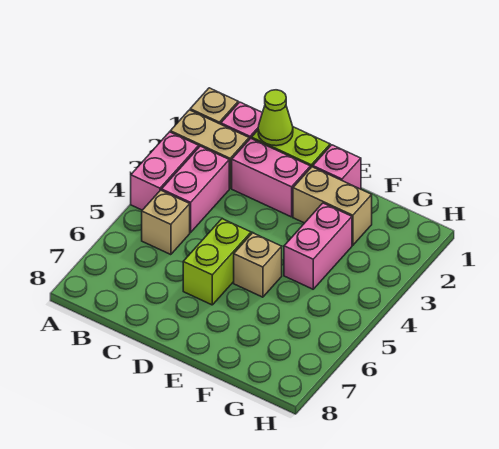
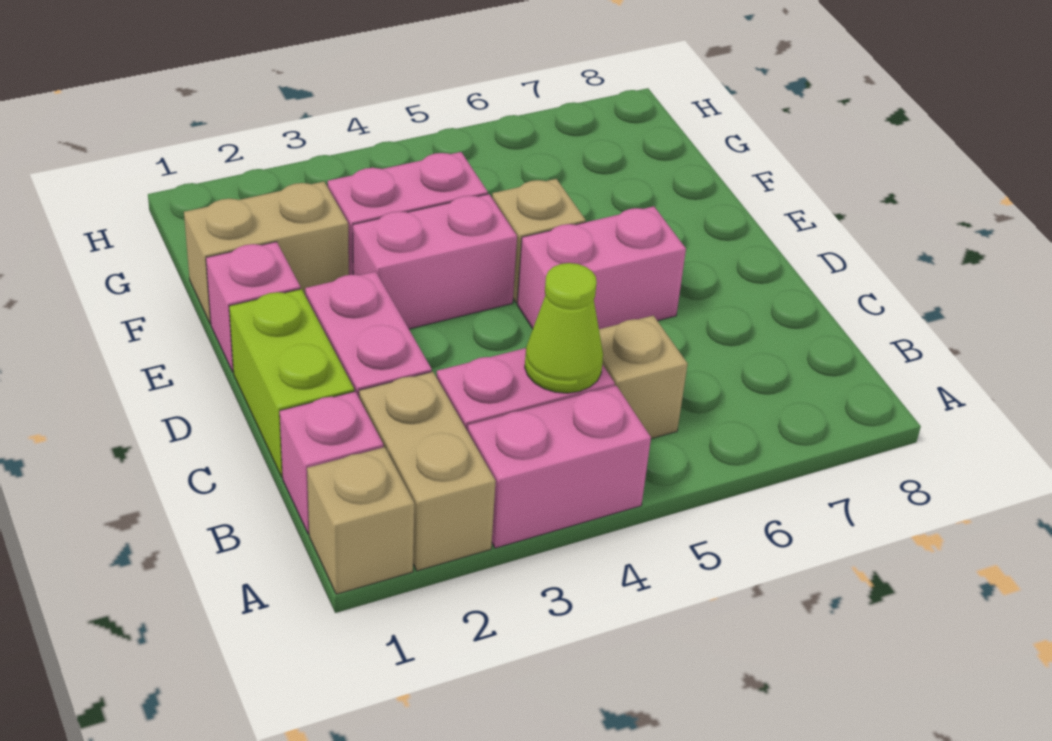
lime 1x1 cone [258,90,293,146] -> lime 1x1 cone moved to [525,263,603,393]
lime 1x2 brick [183,219,251,305] -> pink 1x2 brick [517,206,686,329]
tan 1x2 brick [293,167,372,245] -> tan 1x2 brick turned to [184,182,349,324]
none -> pink 1x2 brick [353,194,517,329]

